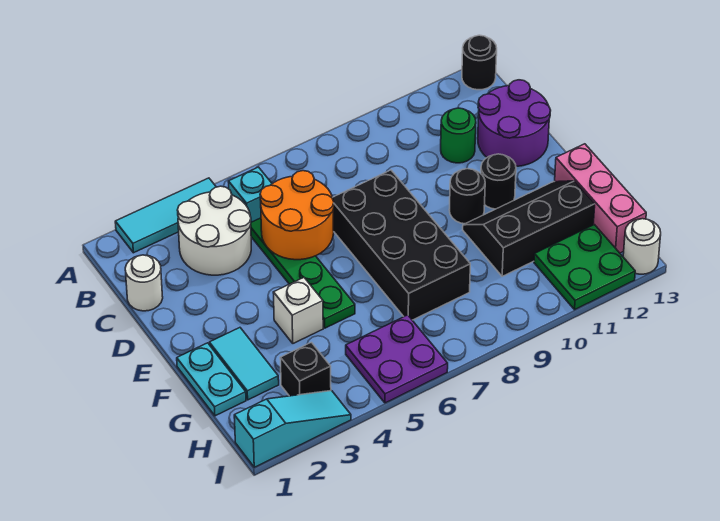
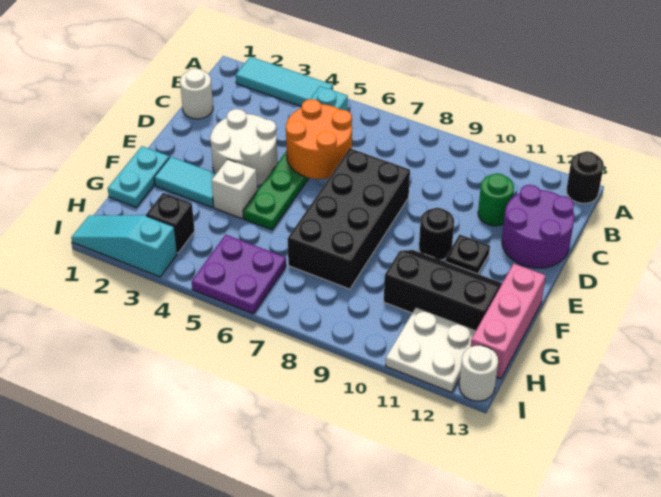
white 2x2 round brick [178,186,251,275] -> white 2x2 round brick moved to [210,109,278,186]
black 1x1 round brick [481,154,516,209] -> black 1x1 plate [446,235,490,274]
cyan 1x2 tile [209,328,279,400] -> cyan 1x2 tile turned to [154,157,216,207]
green 2x2 plate [534,225,635,310] -> white 2x2 plate [386,307,476,392]
cyan 1x3 slope [234,391,351,467] -> cyan 1x3 slope turned to [71,215,177,277]

